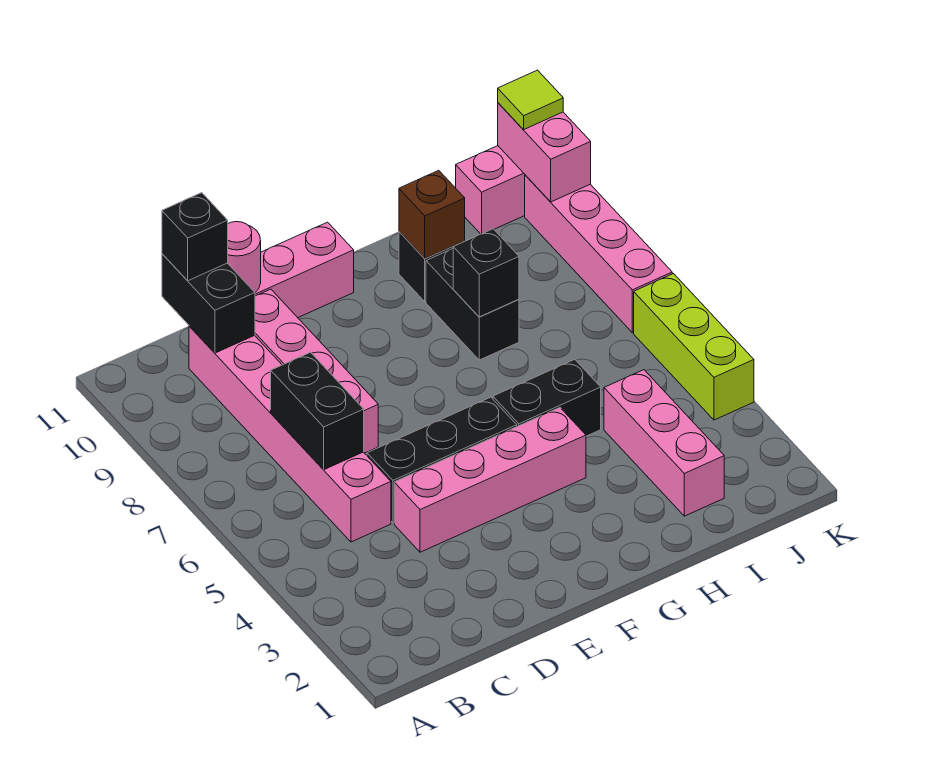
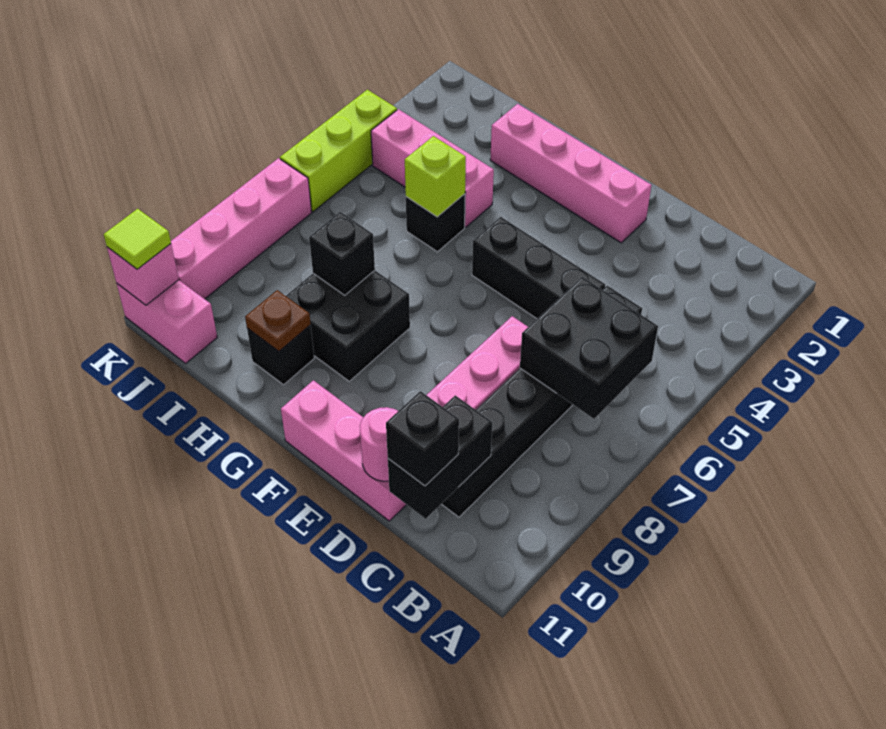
pink 1x6 brick [189,326,391,542] -> black 1x6 brick [442,286,642,517]
black 1x2 brick [271,352,364,470] -> black 2x2 brick [520,277,658,419]
pink 1x4 brick [394,408,586,552] -> pink 1x4 brick moved to [490,104,651,243]
black 1x2 brick [493,359,601,436] -> black 1x1 brick [406,194,465,252]
none -> lime 1x1 brick [405,136,466,217]
black 1x2 brick [426,249,519,360] -> black 2x2 brick [286,270,410,381]
brown 1x1 brick [399,170,465,258] -> brown 1x1 plate [245,290,311,351]
pink 1x3 brick [604,370,724,516] -> pink 1x3 brick turned to [371,109,494,227]
pink 1x2 brick [498,103,591,202] -> pink 1x1 brick [107,244,179,305]

